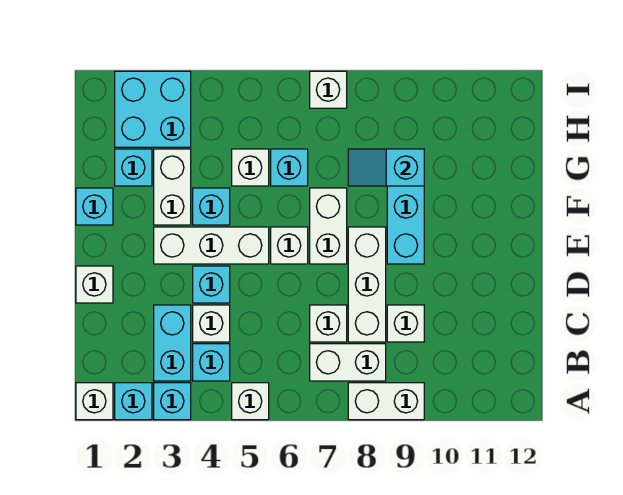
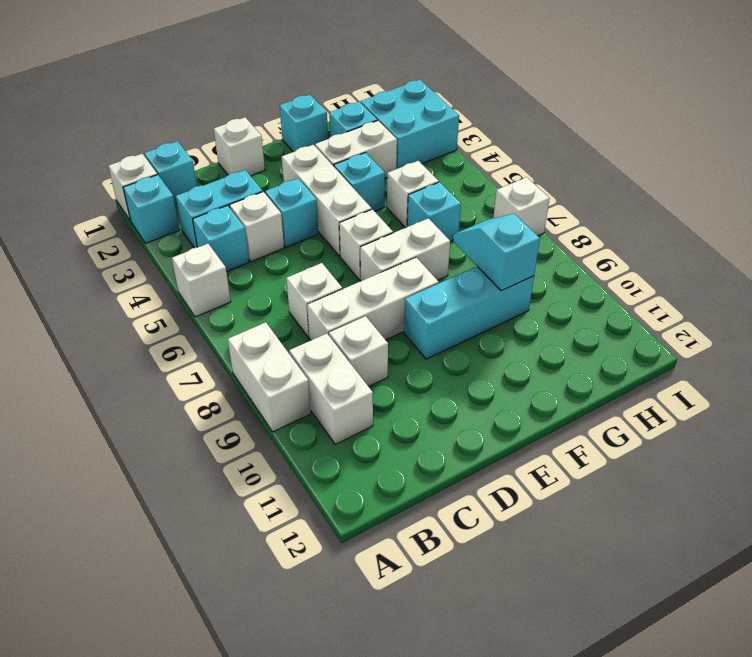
cyan 1x1 brick [154,383,191,420] -> cyan 1x1 brick moved to [144,141,197,204]
white 1x2 brick [310,344,386,381] -> white 1x2 brick moved to [289,334,373,444]

